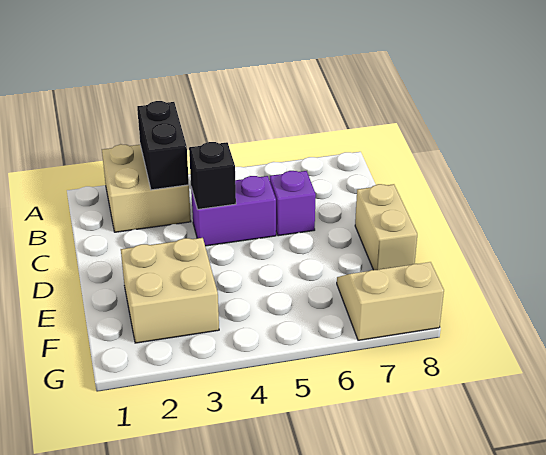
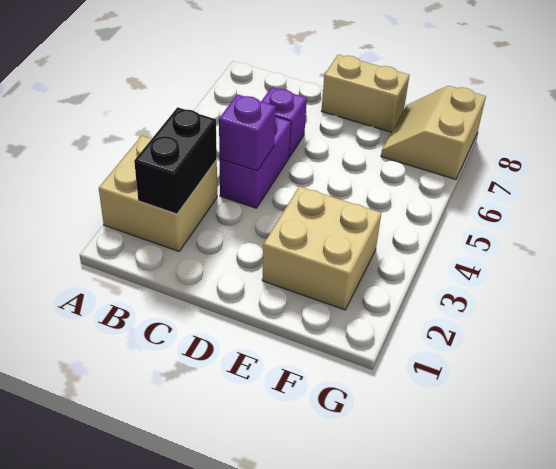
black 1x2 brick [137,101,189,190] -> black 1x2 brick turned to [134,107,217,214]
black 1x1 brick [189,142,236,210] -> purple 1x1 brick [219,94,276,171]

